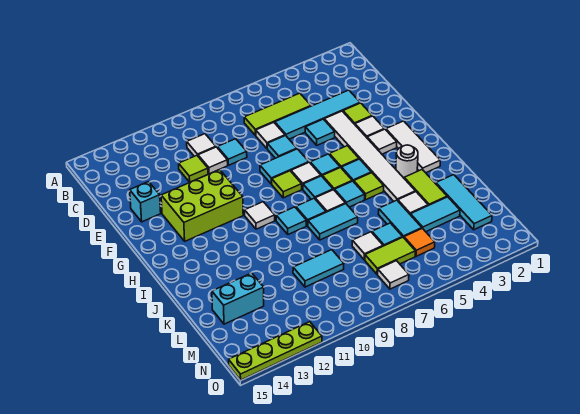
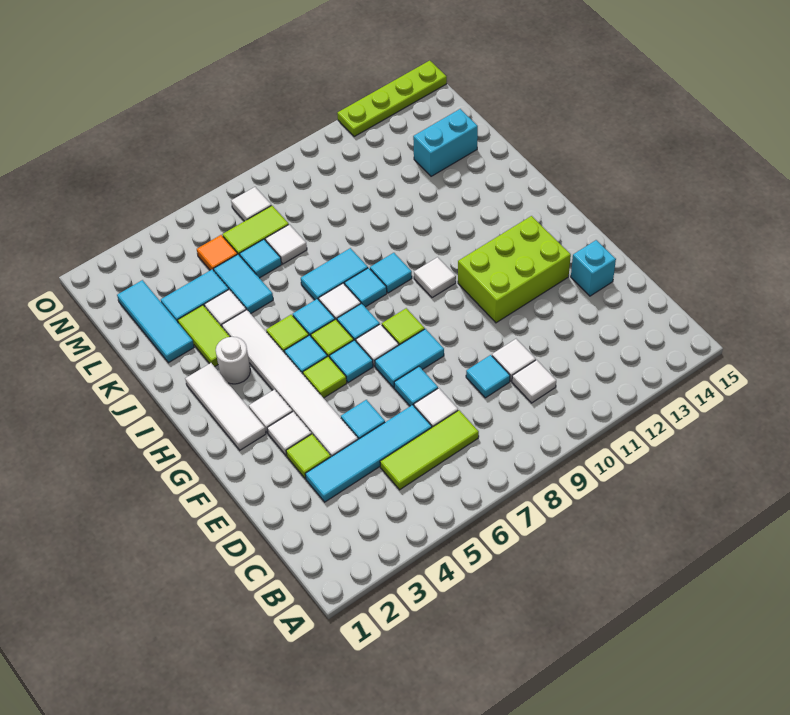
lime 1x1 tile [179,155,208,182] -> none
cyan 1x2 tile [293,250,344,287] -> none

